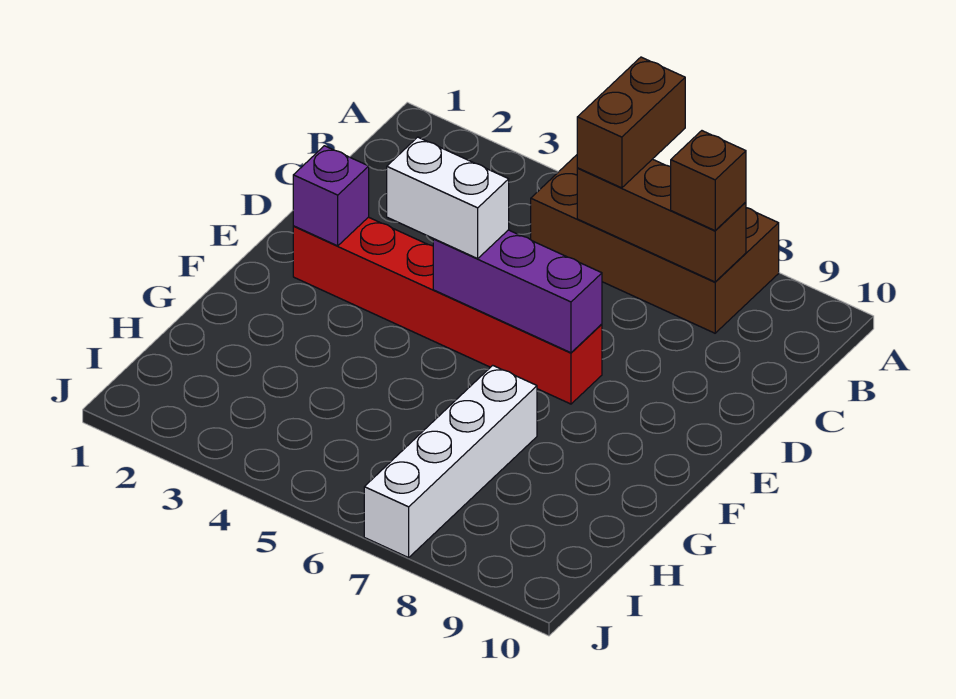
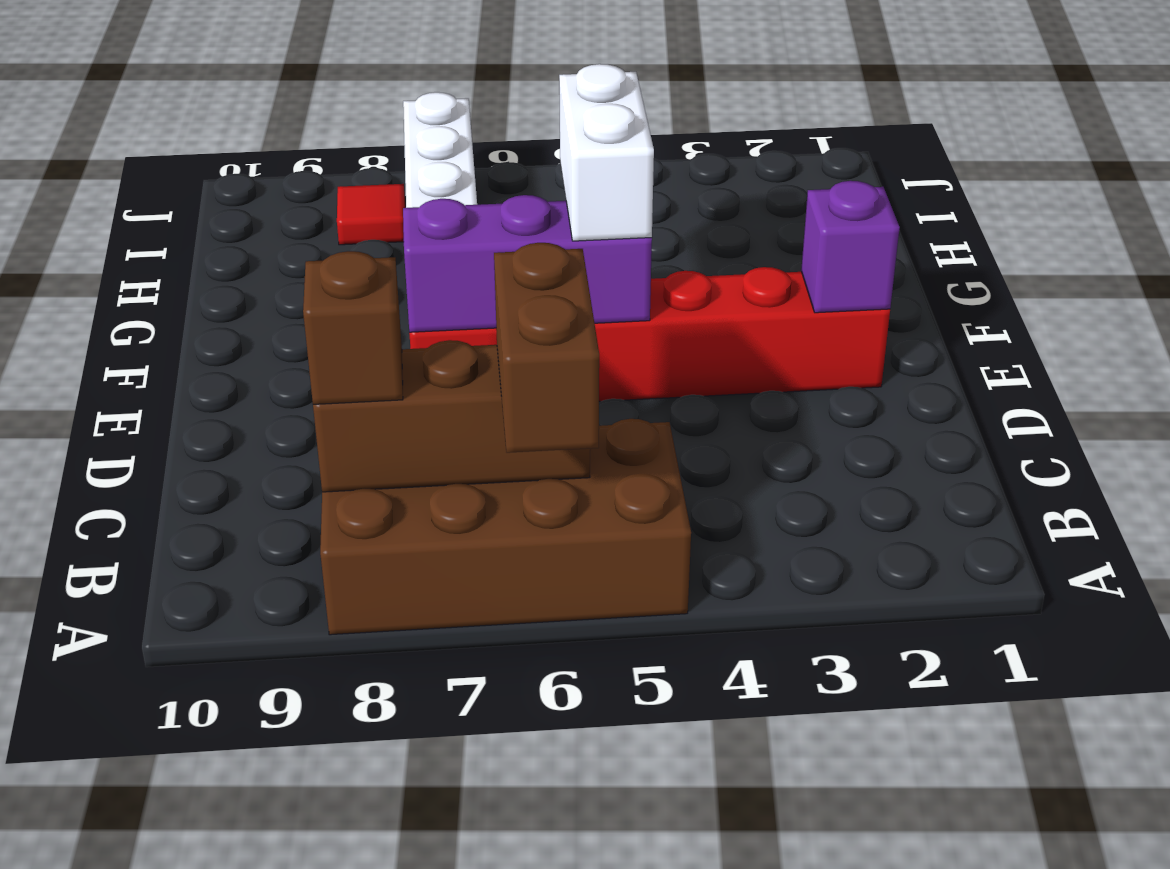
white 1x2 brick [387,137,509,259] -> white 1x2 brick turned to [559,64,654,241]
none -> red 1x1 tile [337,184,405,245]

